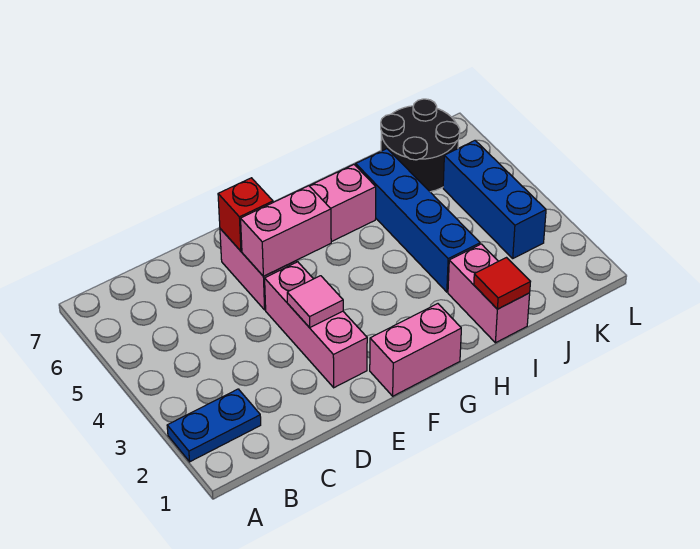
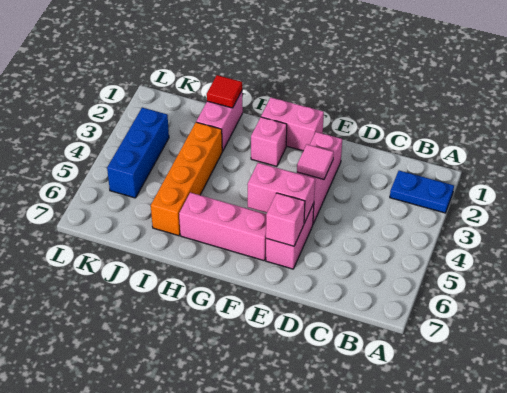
red 1x1 brick [218,178,273,251] -> pink 1x1 brick [266,193,305,246]
none -> pink 1x1 brick [251,117,287,166]
blue 1x4 brick [356,149,480,292] -> orange 1x4 brick [151,122,222,236]
black 2x2 round brick [381,99,460,192] -> none

